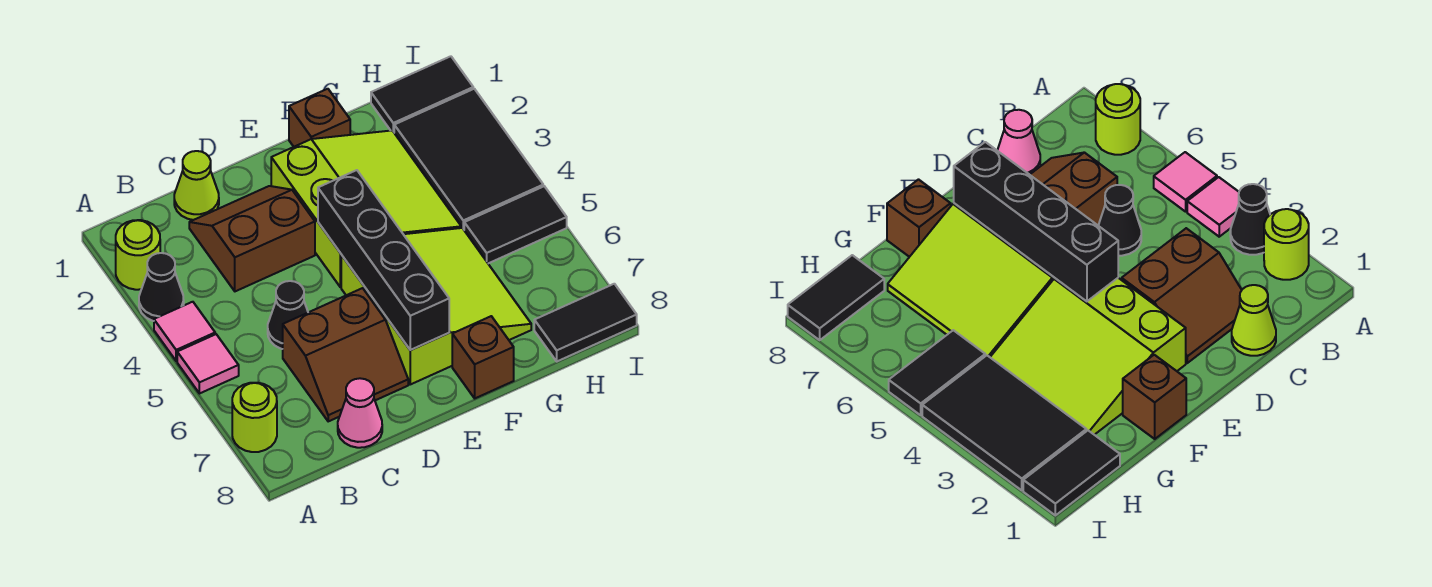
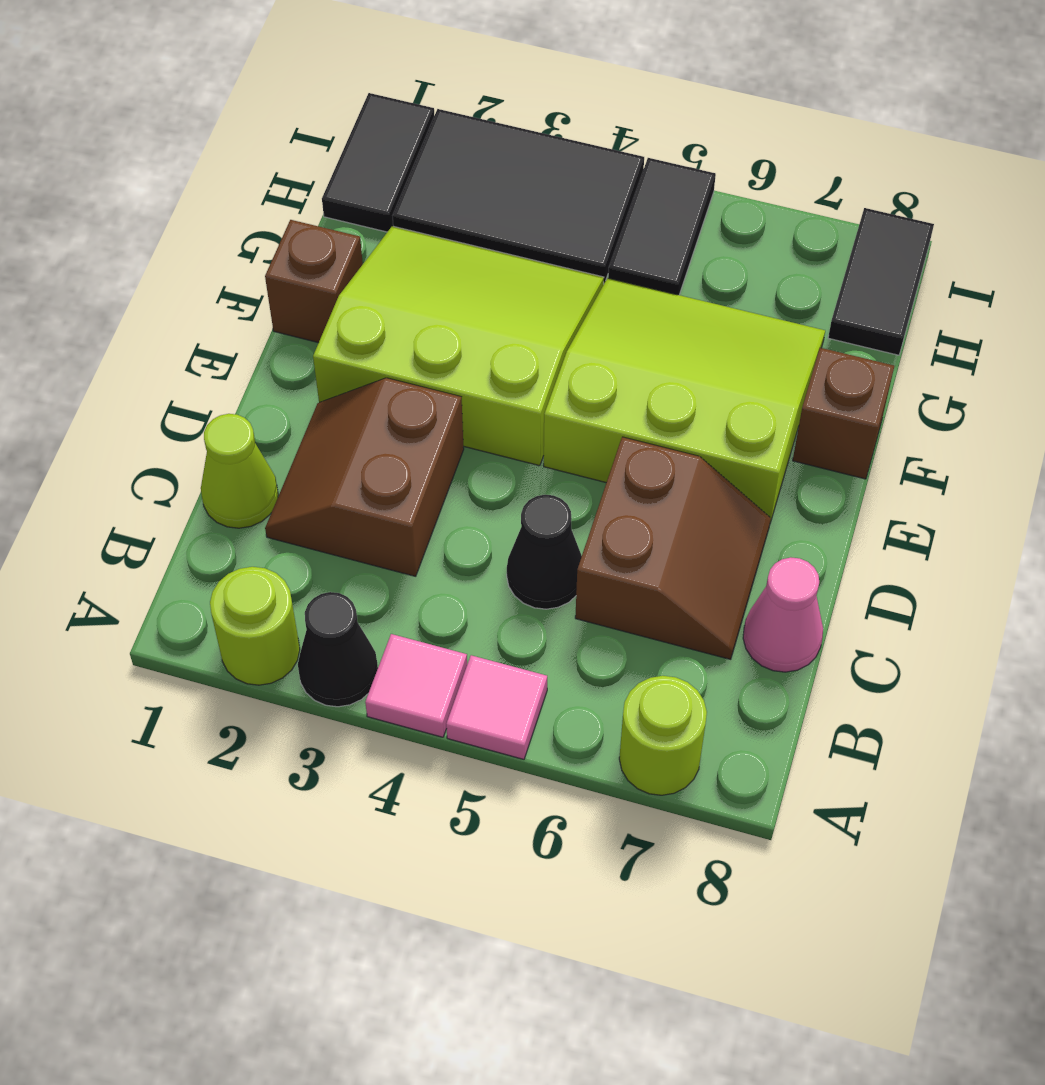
black 1x4 brick [318,170,449,350] -> none

